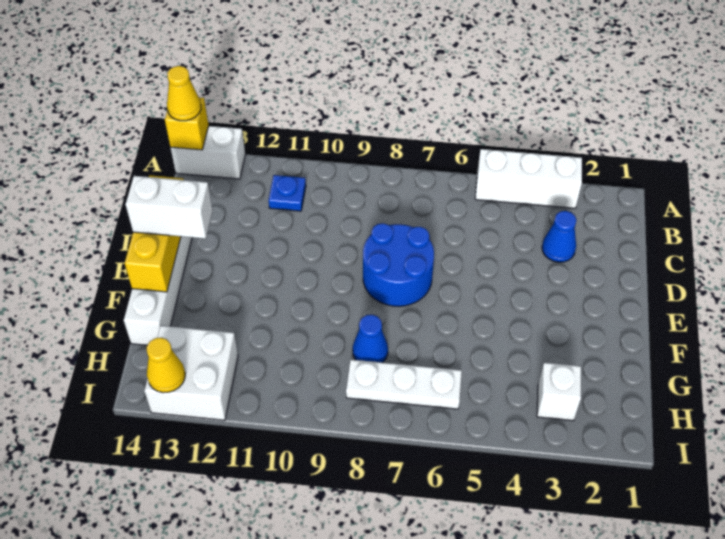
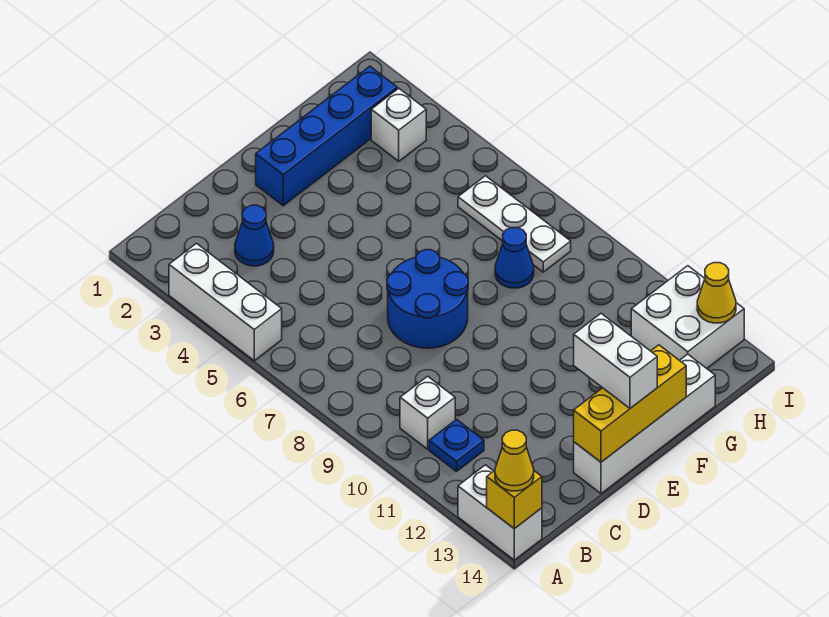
none -> white 1x1 brick [400,376,455,449]
none -> blue 1x4 brick [256,66,397,206]

